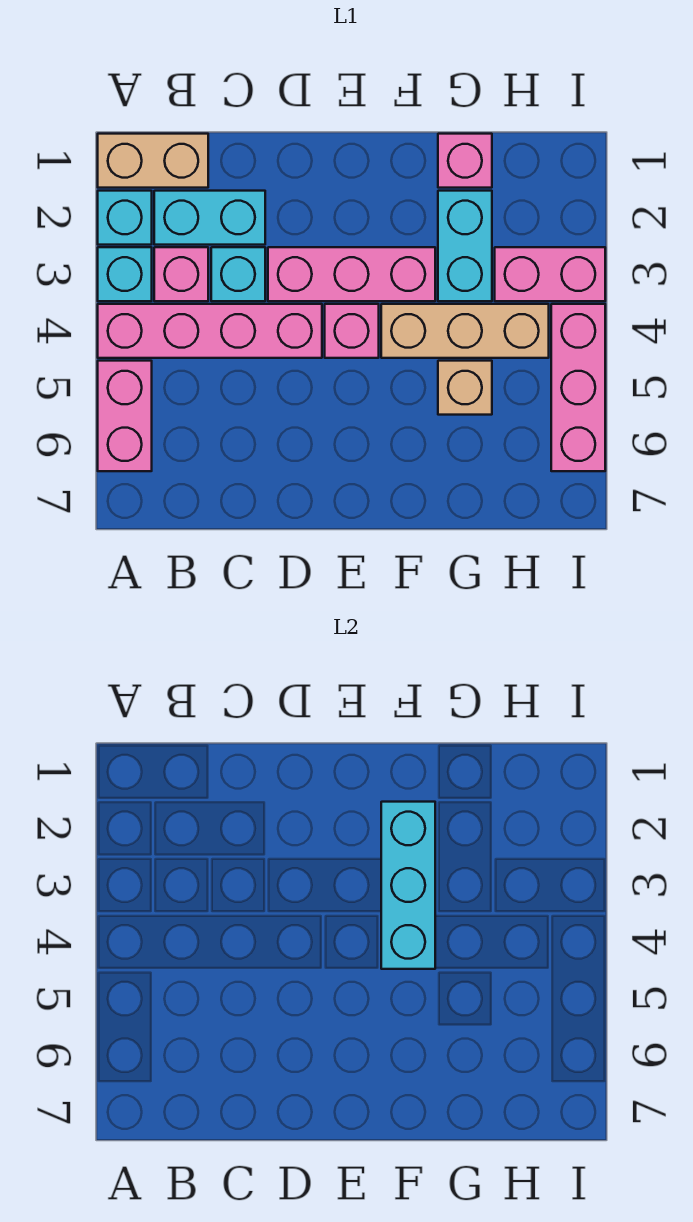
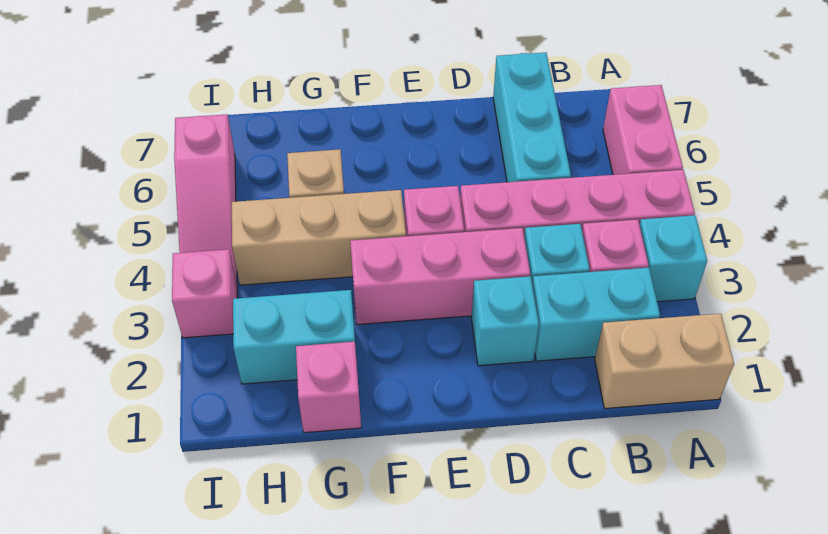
cyan 1x1 brick [98,191,152,245] -> cyan 1x1 brick moved to [471,276,539,366]
cyan 1x3 brick [381,802,435,969] -> cyan 1x3 brick moved to [493,52,571,182]
cyan 1x2 brick [438,191,492,301] -> cyan 1x2 brick turned to [233,290,355,384]
pink 1x2 brick [495,247,605,301] -> pink 1x1 brick [172,249,237,338]
pink 1x3 brick [551,304,605,471] -> pink 1x3 slope [174,114,237,284]

